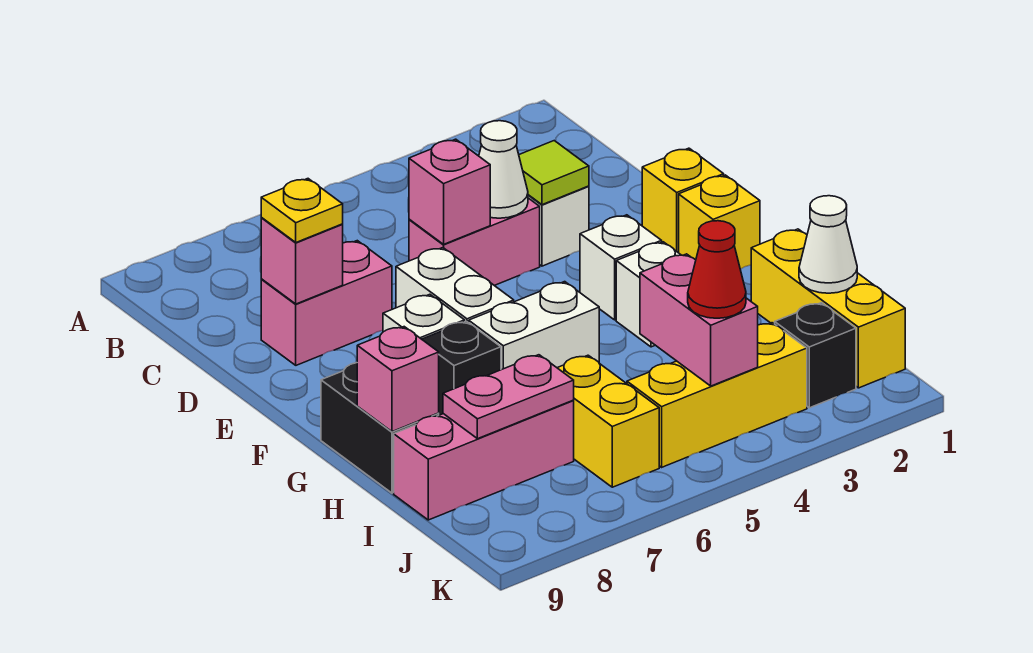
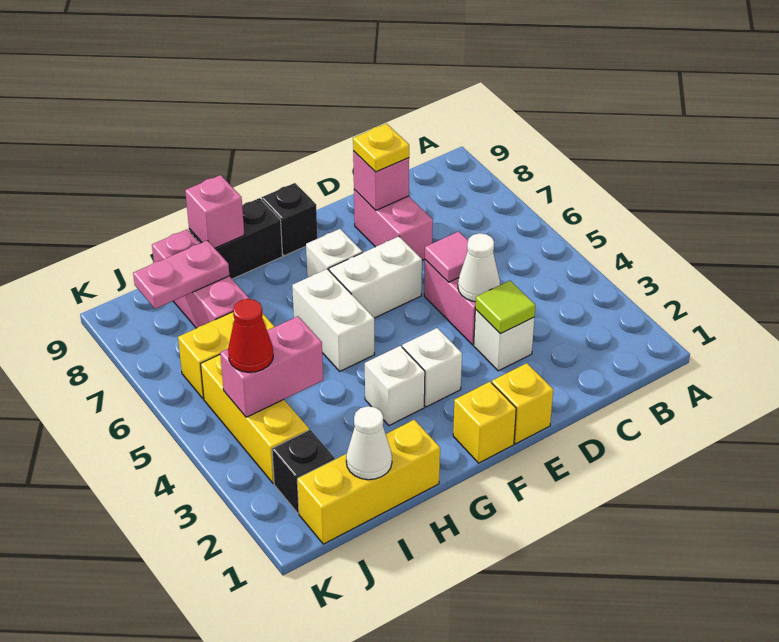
pink 1x1 brick [409,139,490,244] -> pink 1x1 tile [425,231,468,282]
black 1x1 brick [422,321,501,415] -> black 1x1 brick moved to [262,183,317,256]
pink 1x2 plate [443,355,574,439] -> pink 1x2 plate turned to [133,240,229,309]

